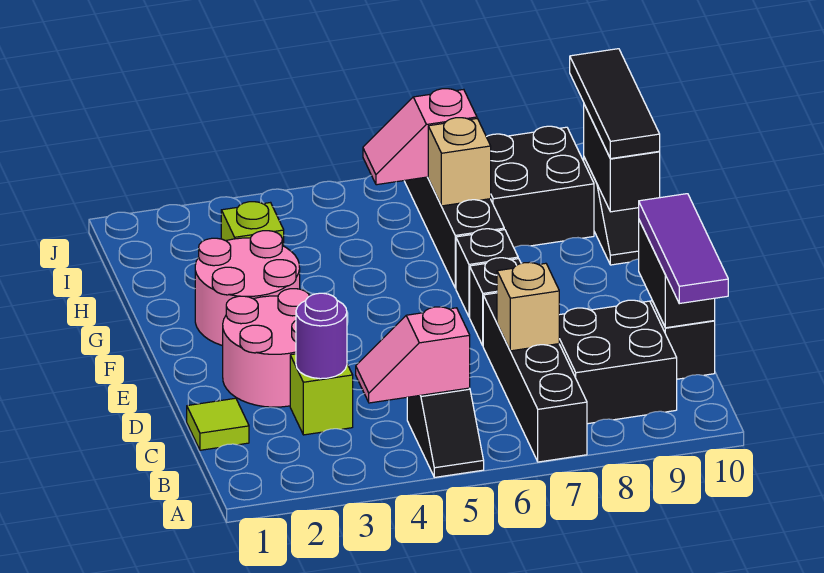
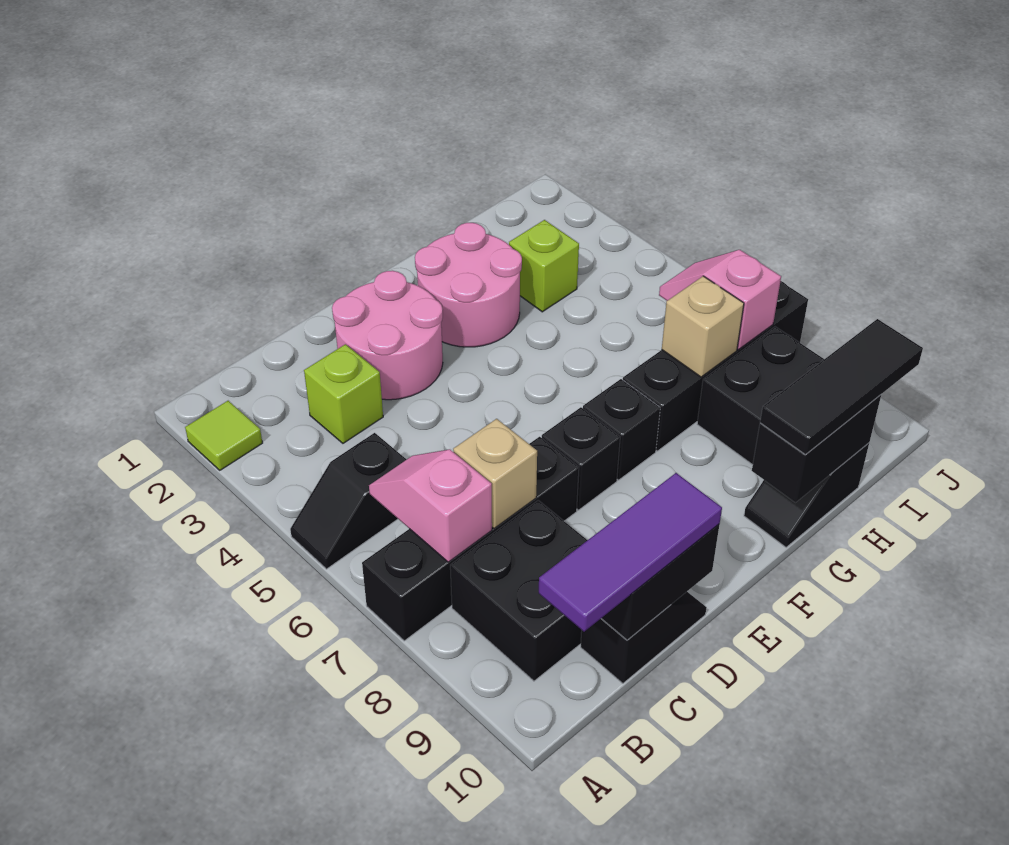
pink 1x2 slope [356,307,470,403] -> pink 1x2 slope moved to [369,449,492,562]
lime 1x1 tile [187,398,249,450] -> lime 1x1 tile moved to [185,401,262,470]
purple 1x1 round brick [296,293,347,379] -> none

